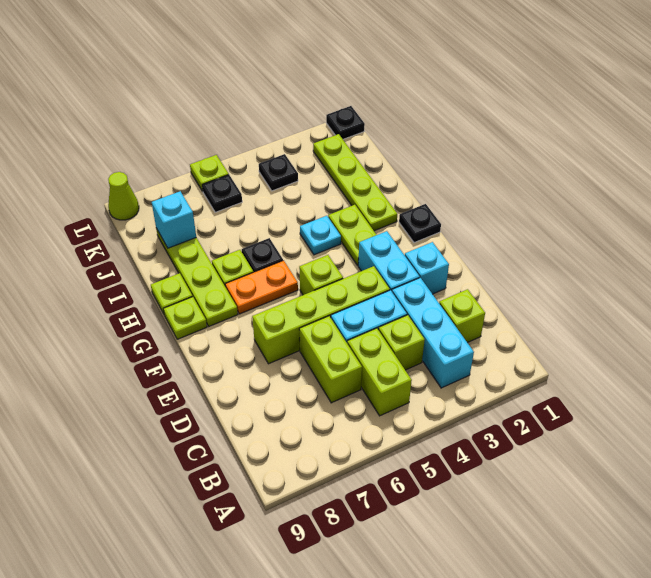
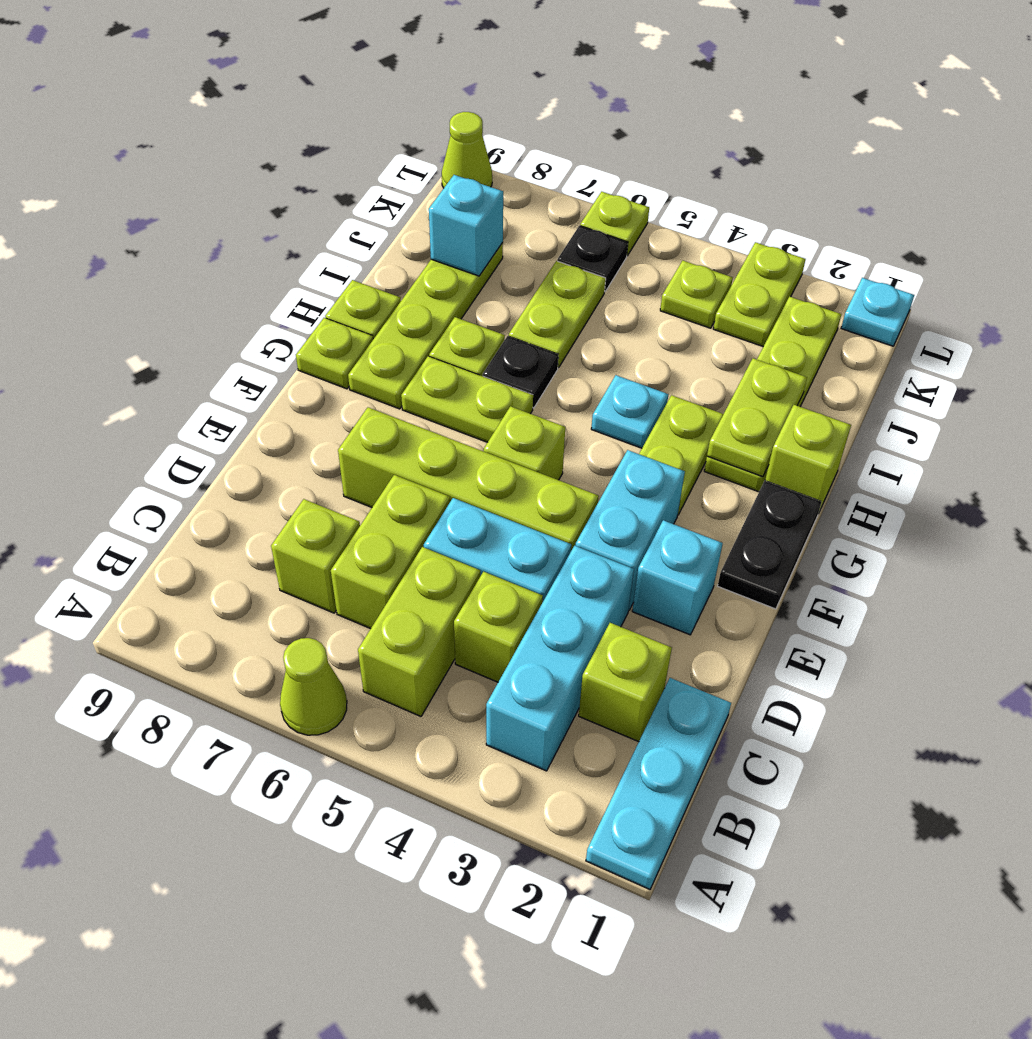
none -> cyan 1x3 plate [586,678,731,889]
none -> lime 1x1 cone [280,638,347,735]
none -> lime 1x1 brick [271,499,360,613]
black 1x1 plate [399,204,441,243] -> black 1x2 plate [718,481,821,609]
orange 1x2 plate [225,260,298,314] -> lime 1x2 plate [401,356,533,442]
none -> lime 1x1 brick [765,405,851,514]
none -> lime 1x2 plate [707,358,807,477]
none -> lime 1x2 plate [509,261,606,368]
none -> lime 1x2 plate [713,242,805,347]
black 1x1 plate [259,154,298,191] -> lime 1x1 plate [660,261,733,328]
black 1x1 plate [326,106,365,139] -> cyan 1x1 plate [841,278,914,346]

